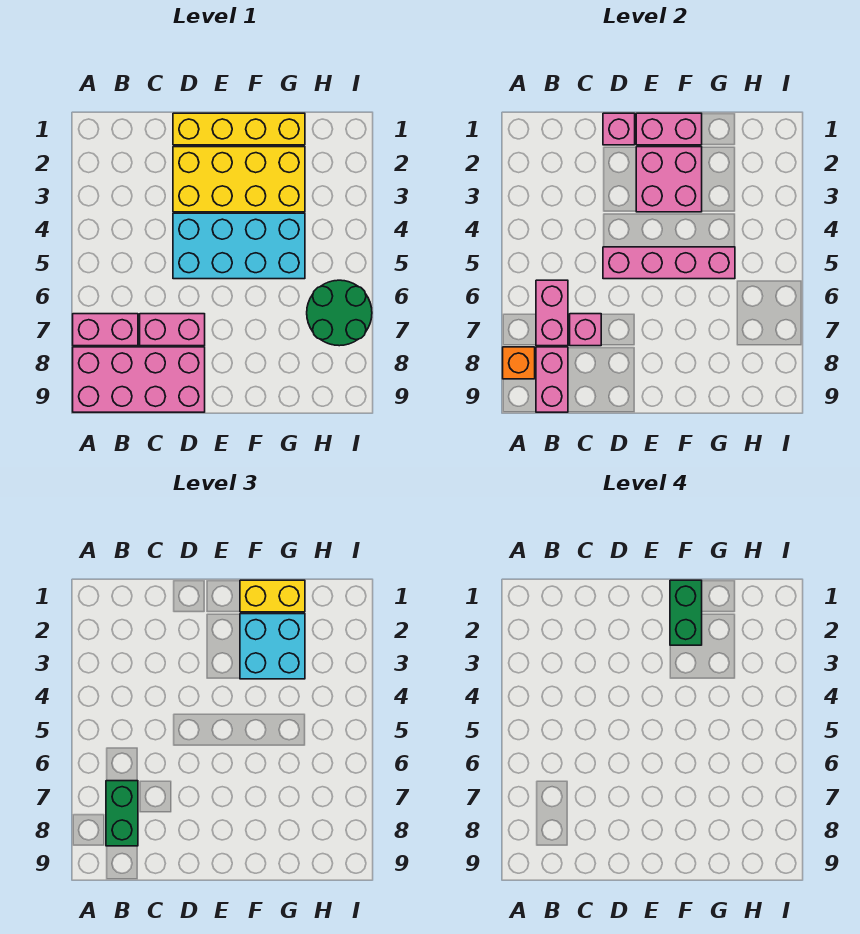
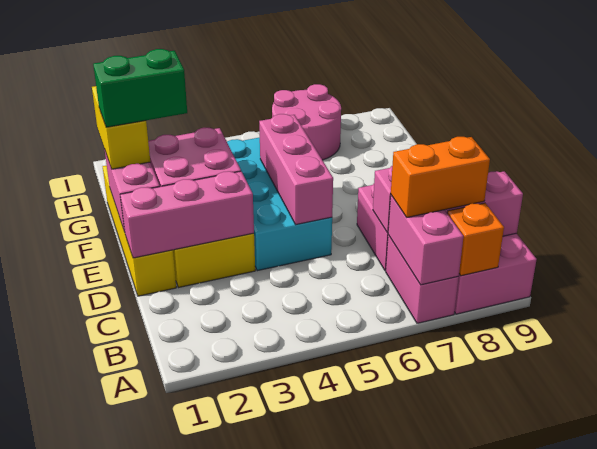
pink 1x2 brick [536,280,568,346] -> pink 1x2 brick turned to [388,195,463,285]
green 1x2 brick [106,781,138,846] -> orange 1x2 brick [391,137,490,217]
pink 1x1 brick [603,113,635,145] -> pink 1x3 brick [120,171,254,258]
pink 1x4 brick [603,247,735,279] -> pink 1x3 brick [259,114,333,225]
cyan 2x2 brick [240,614,305,679] -> none
green 2x2 round brick [307,280,372,346] -> pink 2x2 round brick [272,84,341,160]

